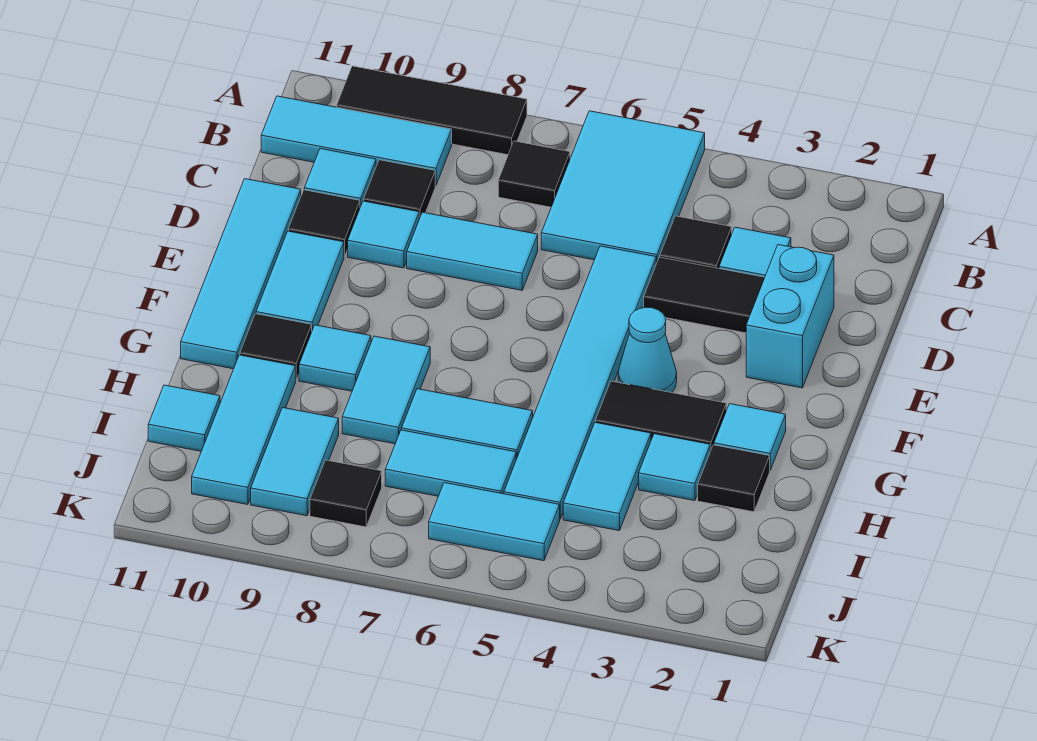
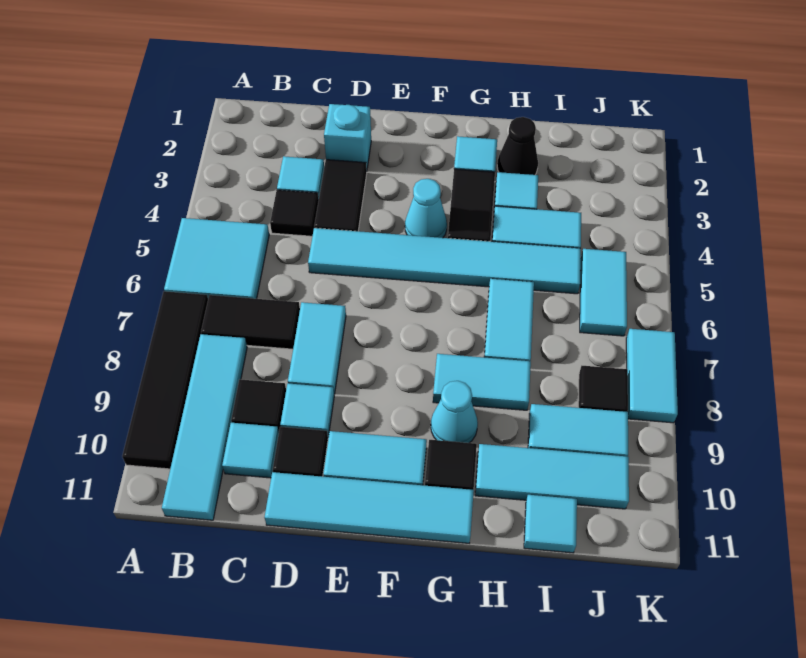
cyan 2x3 tile [541,111,705,264] -> cyan 2x2 tile [164,218,269,299]
black 1x3 tile [337,66,527,155] -> black 1x4 tile [122,291,208,469]
black 1x1 tile [498,141,570,207] -> black 1x2 tile [201,295,300,349]
cyan 1x3 tile [261,96,452,185] -> cyan 1x4 tile [162,334,247,520]
cyan 1x2 brick [746,245,834,388] -> cyan 1x1 brick [324,104,371,168]
cyan 1x1 tile [299,325,371,391] -> cyan 1x1 cone [431,381,478,443]
black 1x1 tile [698,445,770,512] -> black 1x1 cone [497,117,538,175]
cyan 1x2 tile [385,430,516,496] -> cyan 1x2 tile moved to [626,329,678,423]

